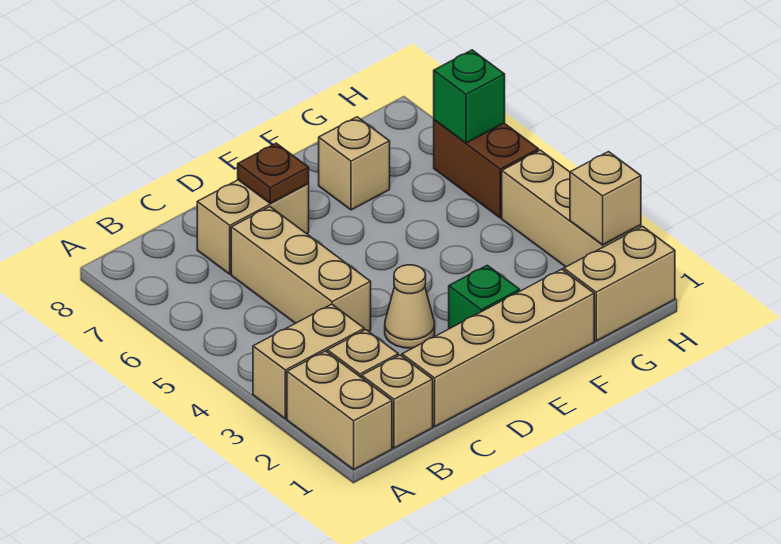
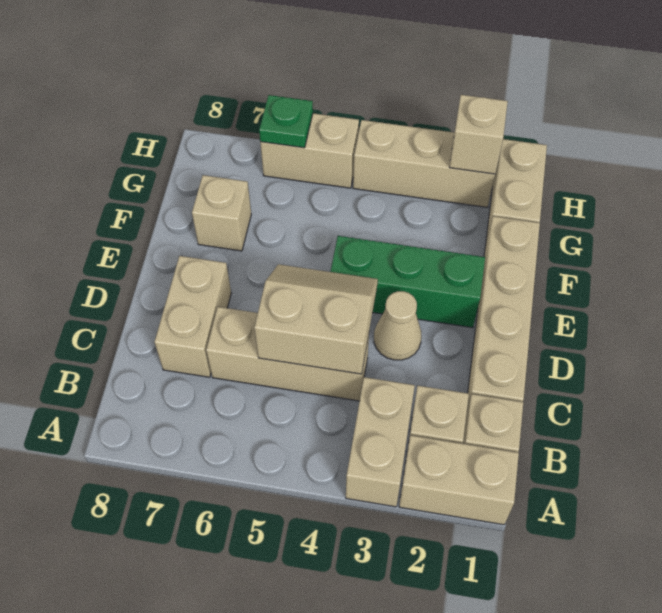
none -> tan 2x2 slope [254,264,378,374]
brown 1x1 plate [238,143,309,203] -> none
green 1x1 brick [449,265,520,329] -> green 1x3 brick [330,236,485,328]
brown 1x2 brick [434,120,539,218] -> tan 1x2 brick [260,113,359,188]
green 1x1 brick [434,50,505,143] -> green 1x1 plate [259,95,313,148]

